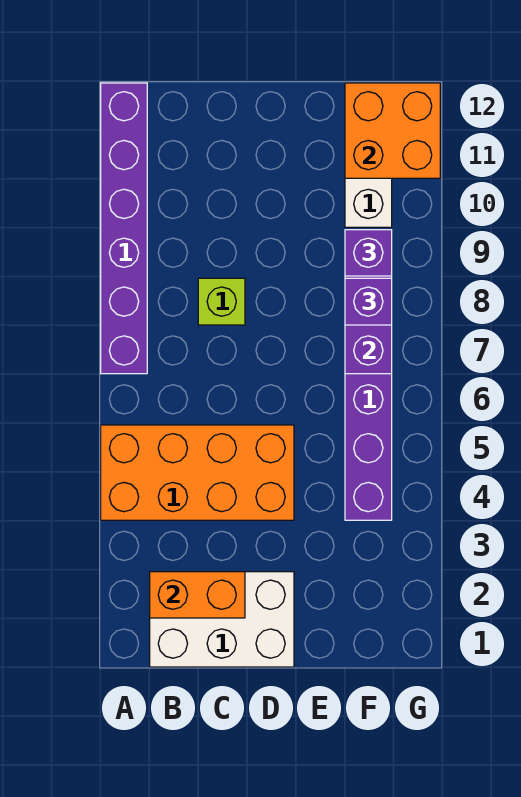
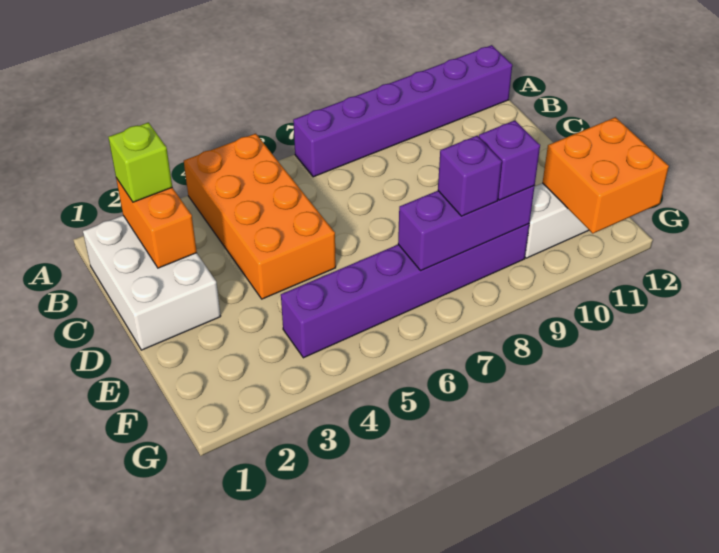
lime 1x1 brick [198,278,245,325] -> lime 1x1 brick moved to [108,122,172,202]

